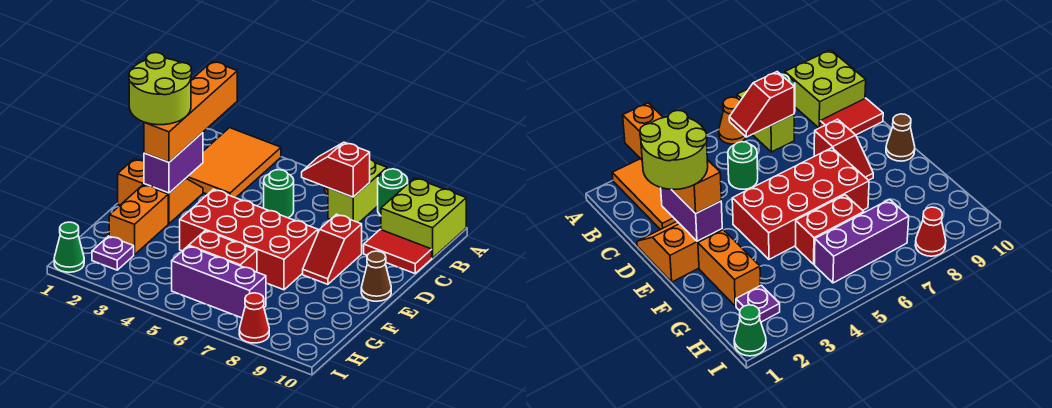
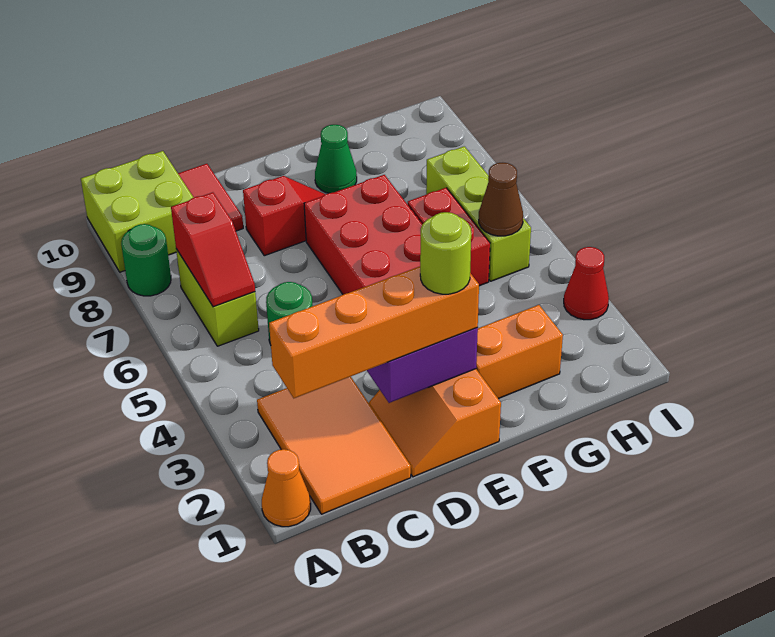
orange 2x3 tile [186,128,281,198] -> orange 2x3 tile turned to [257,377,411,514]
orange 1x1 cone [719,97,746,144] -> orange 1x1 cone moved to [262,449,311,527]
lime 1x2 brick [328,160,387,223] -> lime 1x2 brick turned to [176,249,259,346]
lime 2x2 round brick [129,53,192,125] -> lime 1x1 round brick [420,212,471,294]
brown 1x1 cone [361,251,391,301] -> brown 1x1 cone moved to [479,163,523,236]
purple 1x1 plate [92,236,134,270] -> none
purple 1x3 brick [172,246,266,318] -> lime 1x3 brick [426,146,531,281]
green 1x1 cone [54,222,84,272] -> green 1x1 cone moved to [315,125,357,193]
red 1x1 cone [239,293,269,343] -> red 1x1 cone moved to [564,247,609,320]

